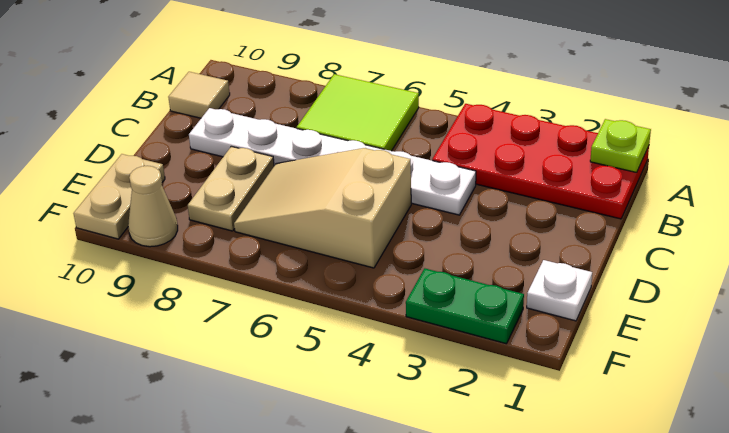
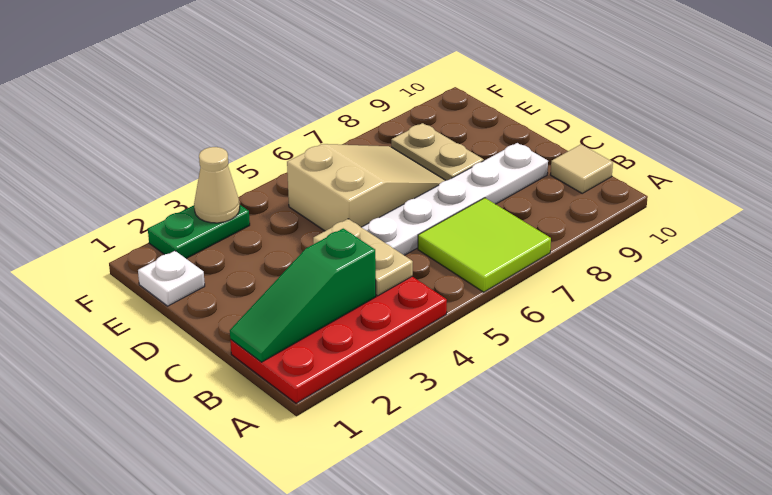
lime 1x1 plate [590,119,651,172] -> none
none -> green 1x3 slope [230,229,376,362]
tan 1x2 plate [73,154,165,239] -> tan 1x2 plate moved to [313,219,413,296]
tan 1x1 cone [128,166,178,247] -> tan 1x1 cone moved to [194,147,240,223]

